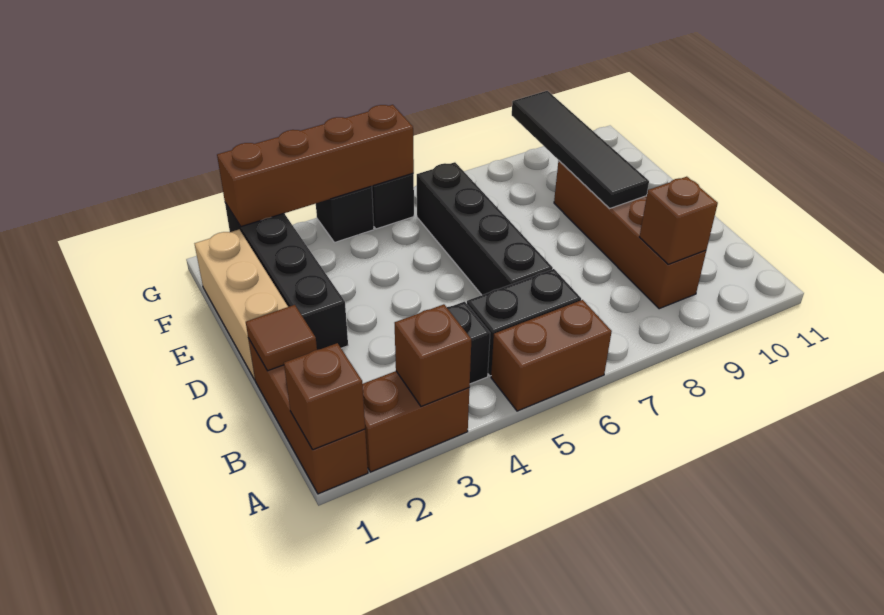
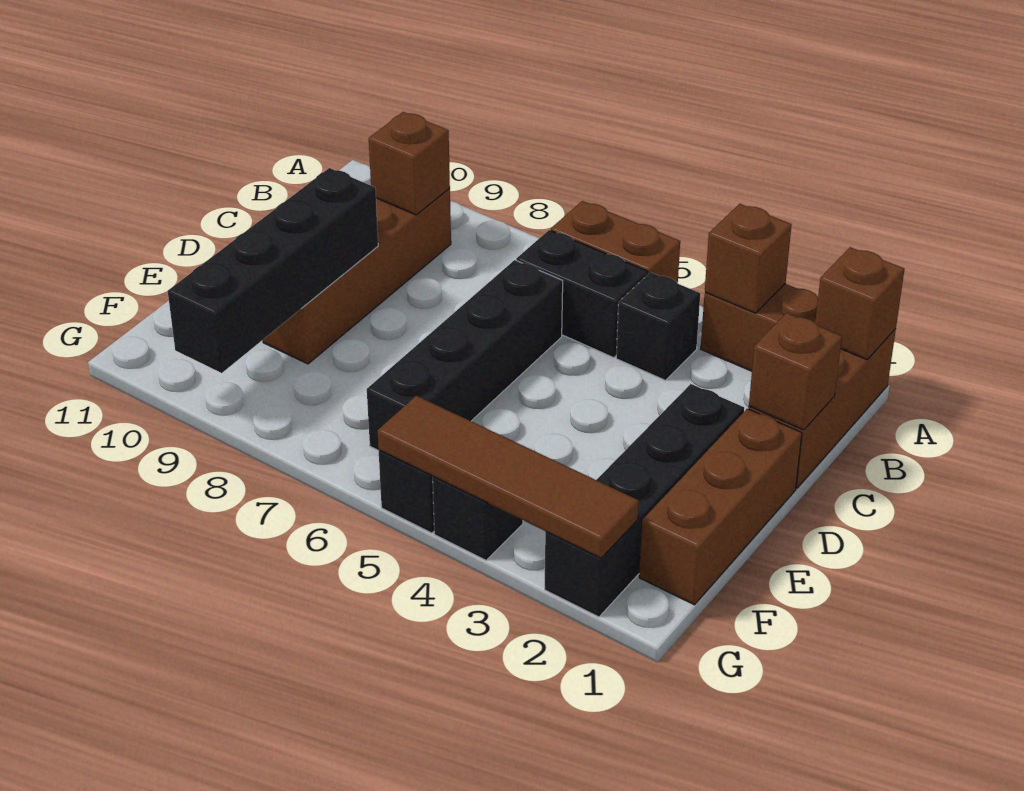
brown 1x1 tile [246,305,317,371] -> brown 1x1 brick [749,313,842,430]
tan 1x3 brick [194,229,288,380] -> brown 1x3 brick [639,409,802,605]
black 1x4 tile [512,91,649,208] -> black 1x4 brick [168,168,378,373]
brown 1x4 brick [217,105,414,227] -> brown 1x4 tile [377,396,639,558]

